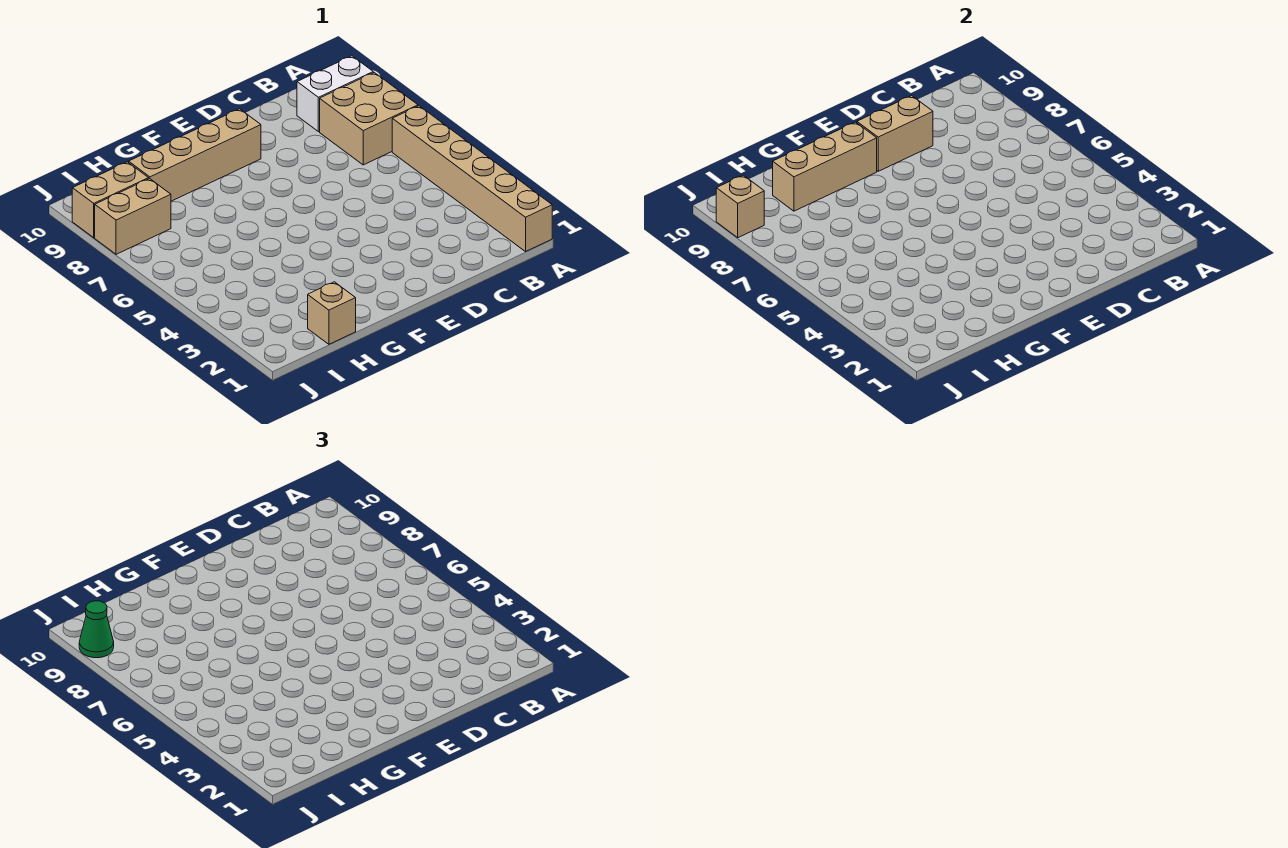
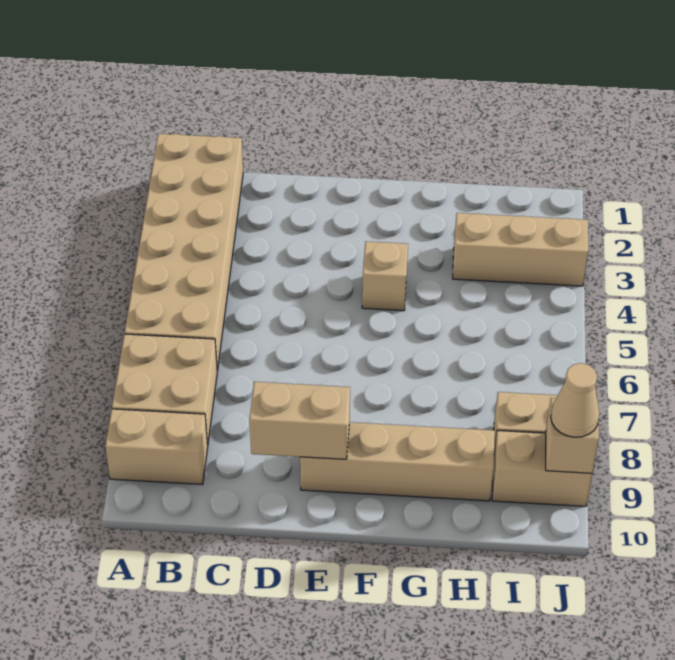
tan 1x6 brick [392,106,552,251] -> tan 2x6 brick [125,134,243,370]
white 1x2 brick [297,56,373,132] -> tan 1x2 brick [105,409,208,485]
tan 1x3 brick [773,122,877,211] -> tan 1x3 brick moved to [453,213,588,286]
tan 1x1 brick [308,282,356,344] -> tan 1x1 brick moved to [362,242,408,311]
green 1x1 cone [79,601,114,658] -> tan 1x1 cone [551,363,599,437]

